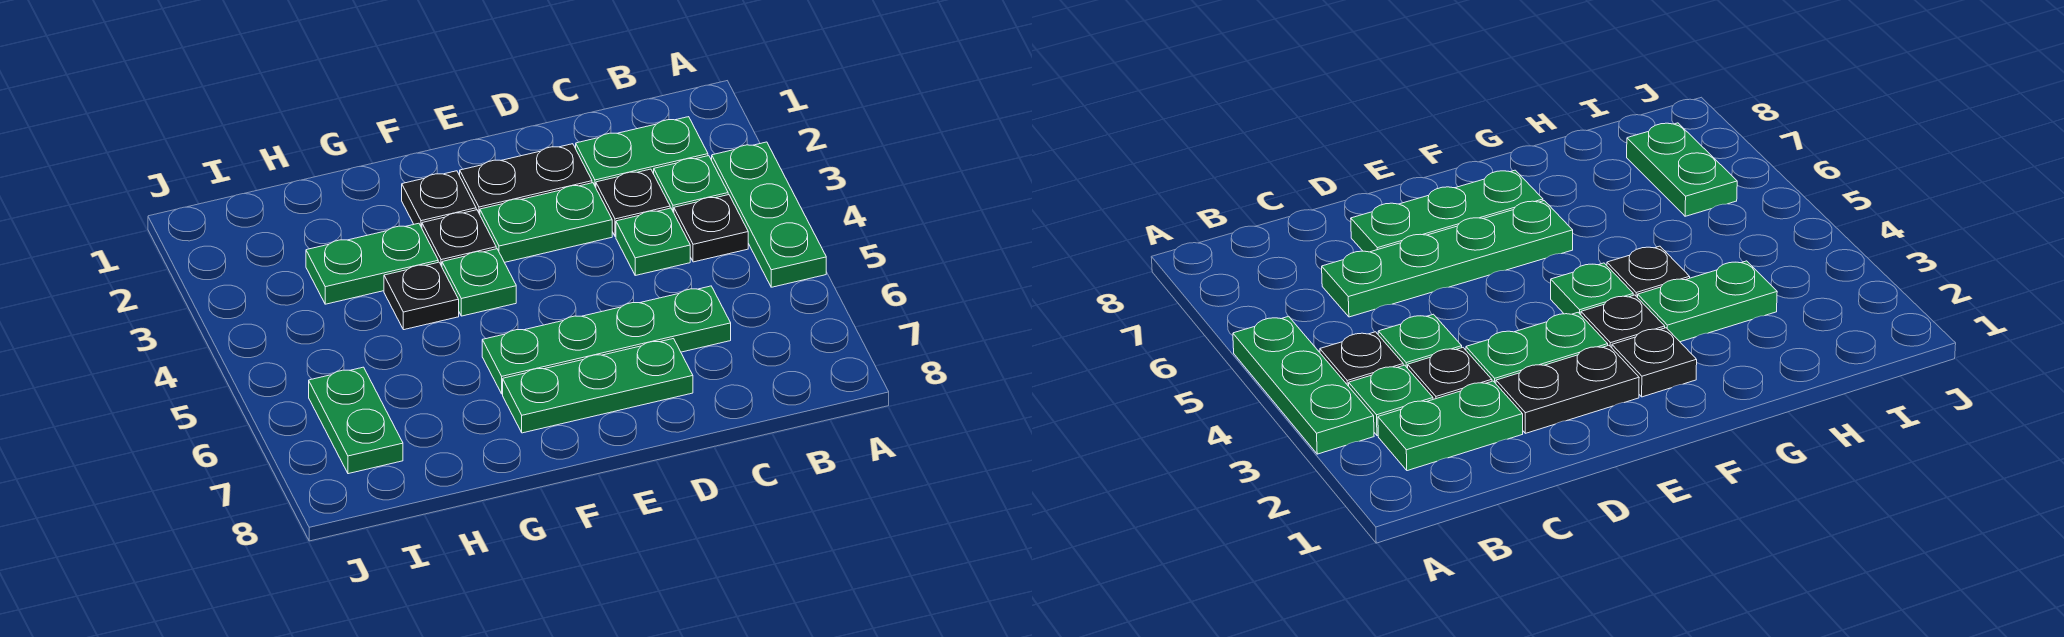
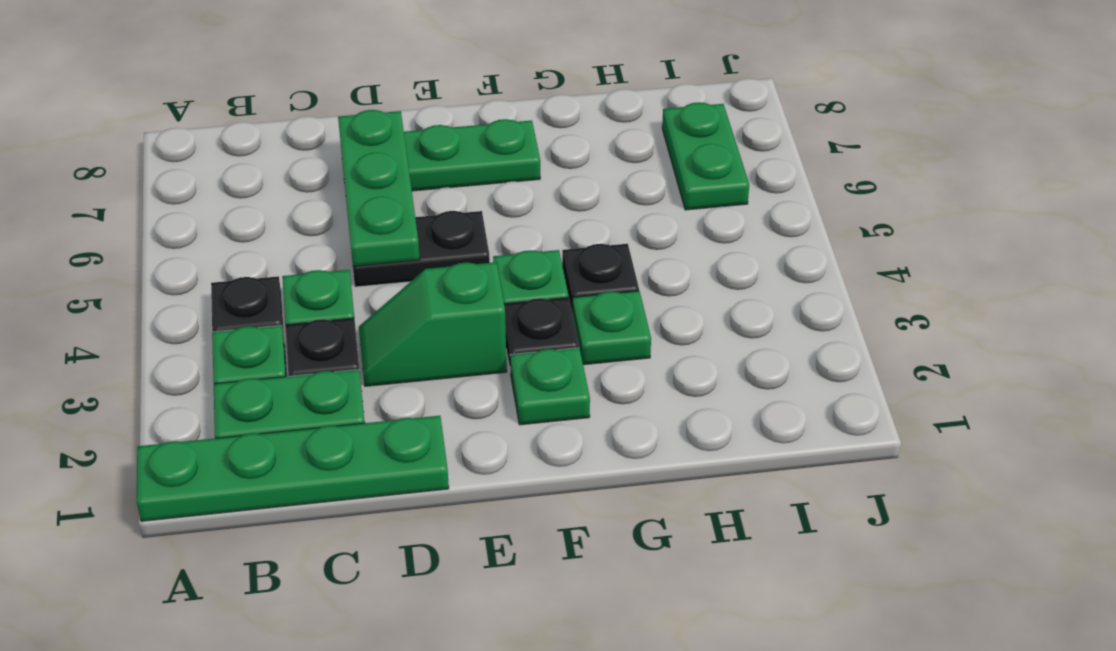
green 1x3 plate [712,142,826,287] -> green 1x3 plate moved to [338,110,420,266]
green 1x4 plate [482,286,731,394] -> green 1x4 plate moved to [137,416,449,521]
black 1x2 plate [460,144,592,214] -> black 1x2 plate moved to [353,211,490,287]
green 1x2 plate [480,183,612,262] -> green 1x2 slope [359,262,507,386]
black 1x1 plate [402,171,476,228] -> green 1x1 plate [510,348,590,425]
green 1x2 plate [306,223,438,304] -> green 1x1 plate [572,291,651,365]

